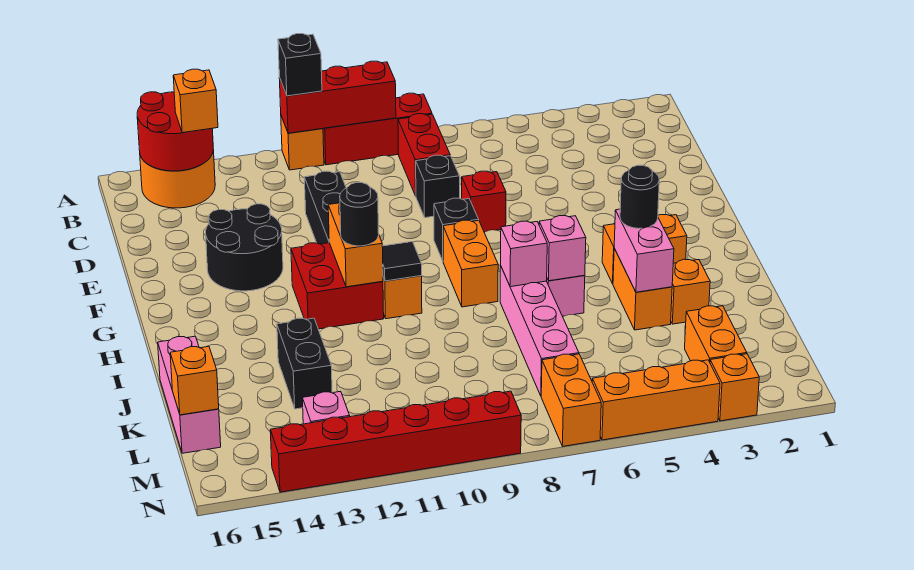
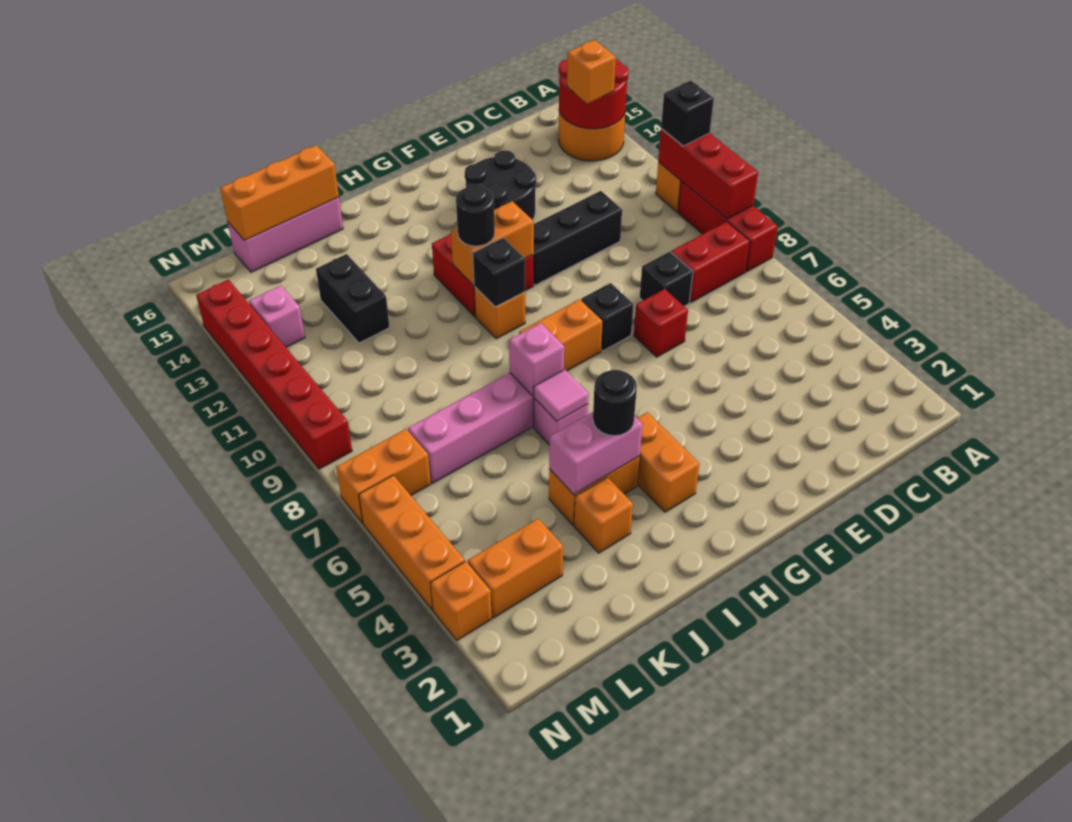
black 1x1 tile [382,242,422,281] -> black 1x1 brick [473,238,525,307]
pink 1x1 brick [539,216,586,281] -> pink 1x1 tile [533,370,589,421]
black 1x2 brick [277,318,332,409] -> black 1x2 brick turned to [316,254,390,343]
orange 1x1 brick [170,346,219,415] -> orange 1x3 brick [220,145,339,240]

